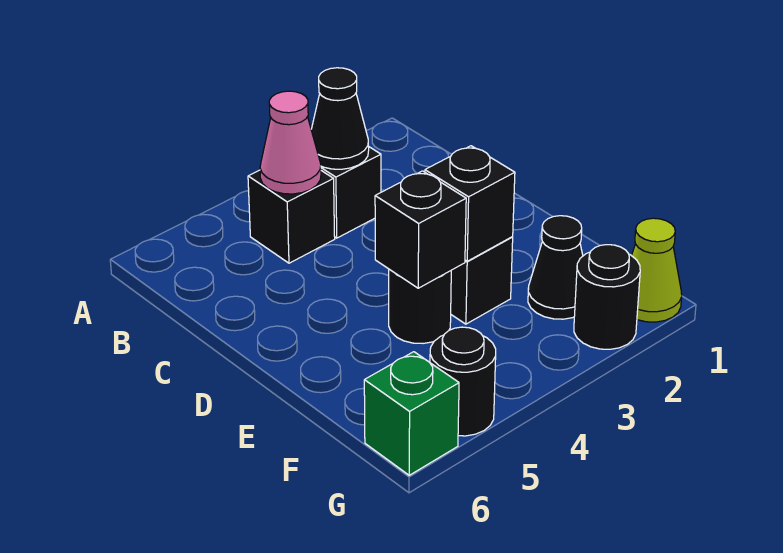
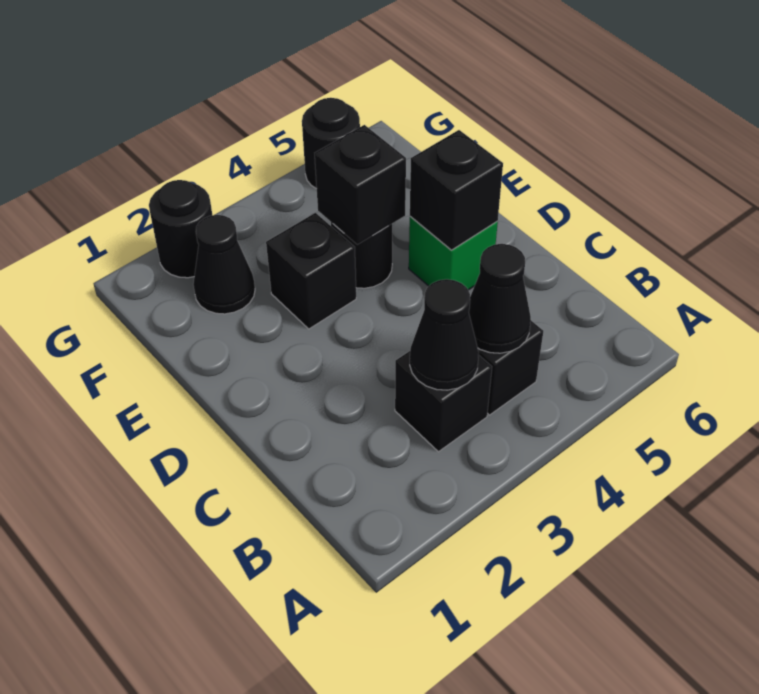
pink 1x1 cone [260,91,321,194] -> black 1x1 cone [469,244,531,353]
black 1x1 brick [425,146,515,261] -> black 1x1 brick moved to [410,130,503,250]
lime 1x1 cone [632,218,682,322] -> none
green 1x1 brick [364,352,459,475] -> green 1x1 brick moved to [409,217,498,290]

